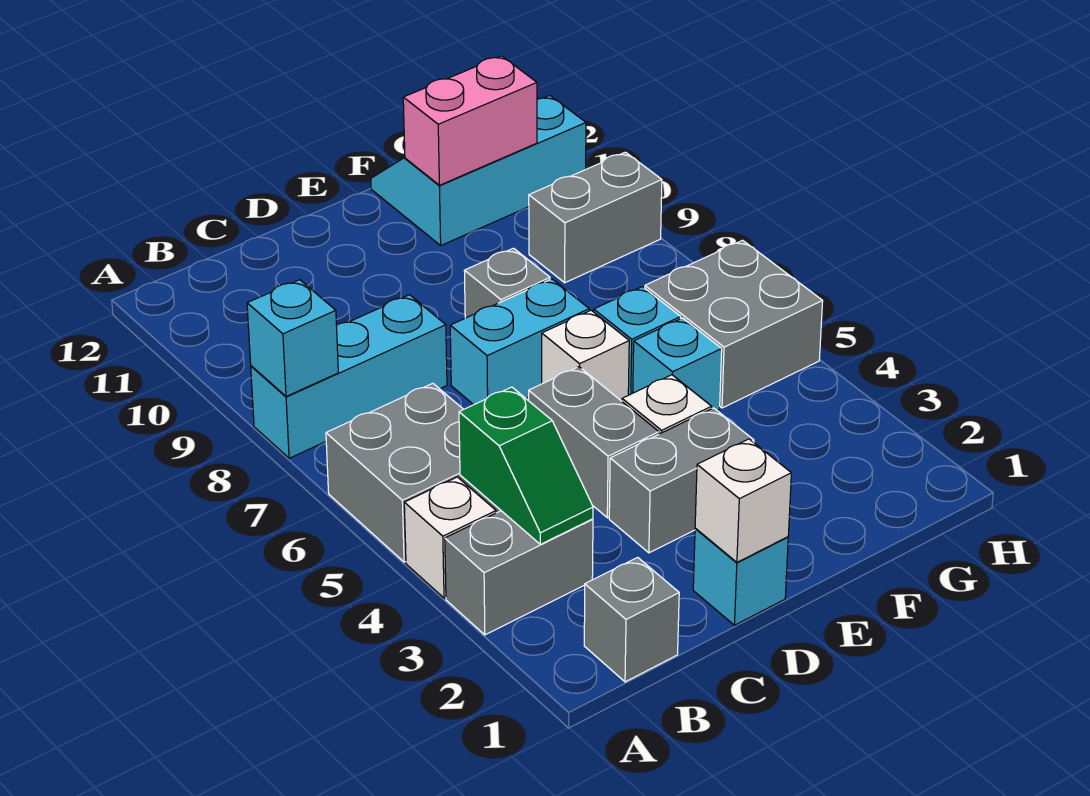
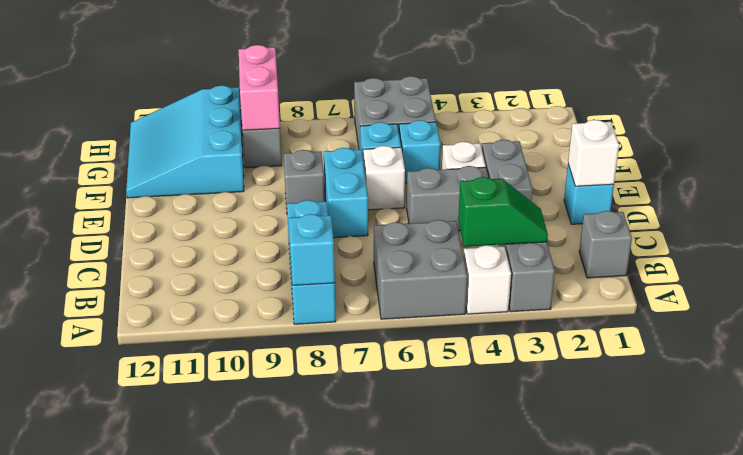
cyan 2x3 slope [371,96,586,245] -> cyan 3x3 slope [126,85,244,198]
pink 1x2 brick [403,56,537,185] -> pink 1x2 brick moved to [239,45,280,130]

